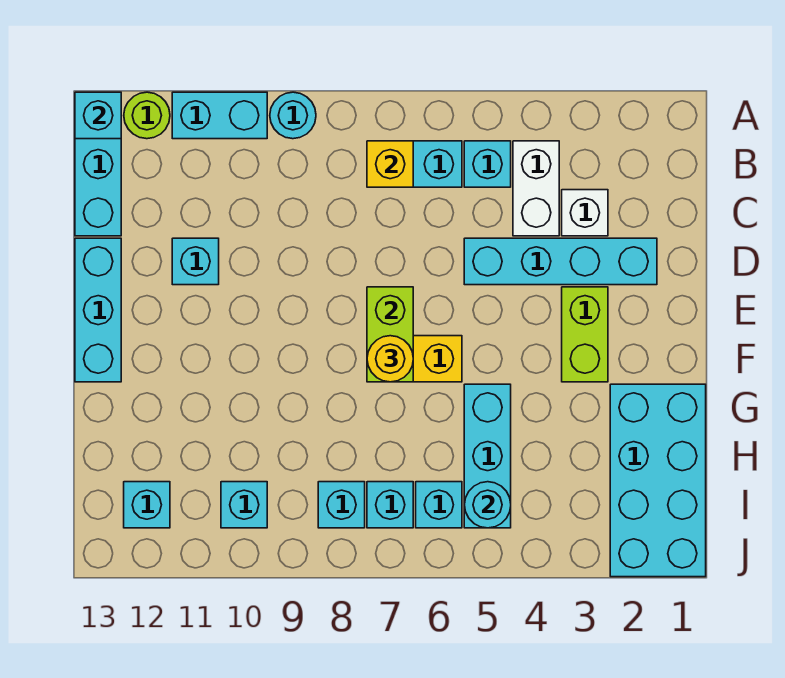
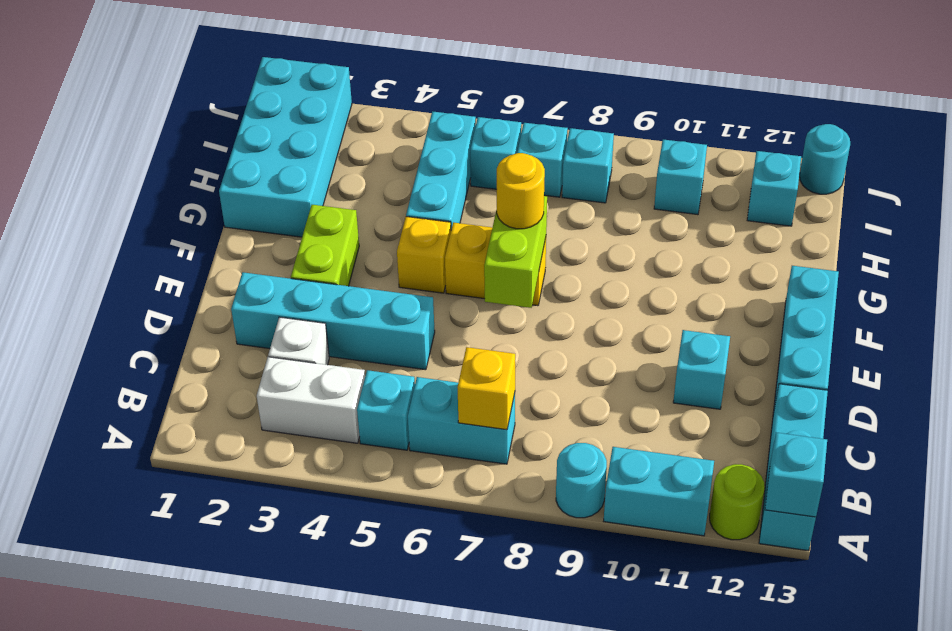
white 1x2 brick [513,141,559,236] -> white 1x2 brick turned to [257,357,365,443]
none -> yellow 1x1 brick [397,217,451,293]
cyan 1x1 round brick [464,482,511,528] -> cyan 1x1 round brick moved to [800,124,850,194]

